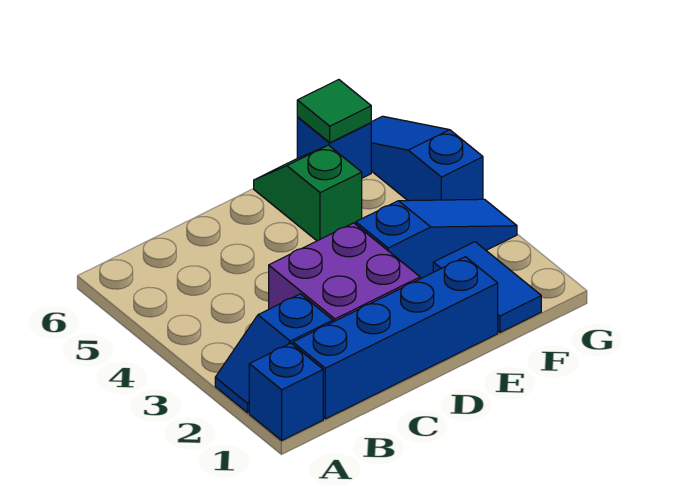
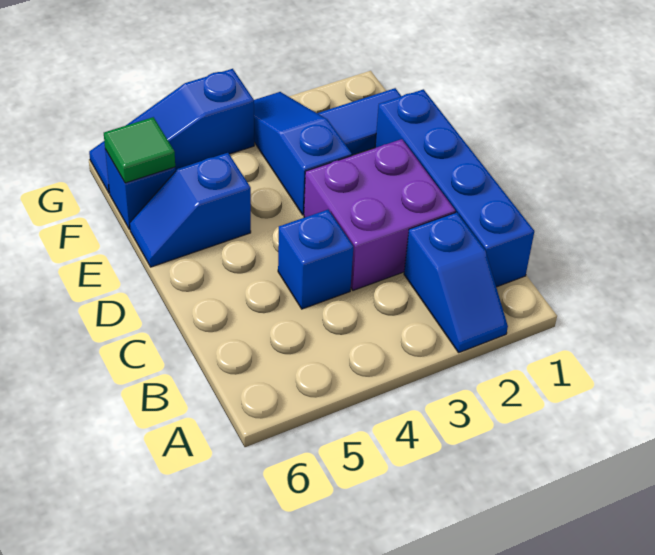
blue 1x1 brick [249,343,323,440] -> blue 1x1 brick moved to [278,210,353,309]
green 1x2 slope [254,145,362,241] -> blue 1x2 slope [130,153,251,267]

